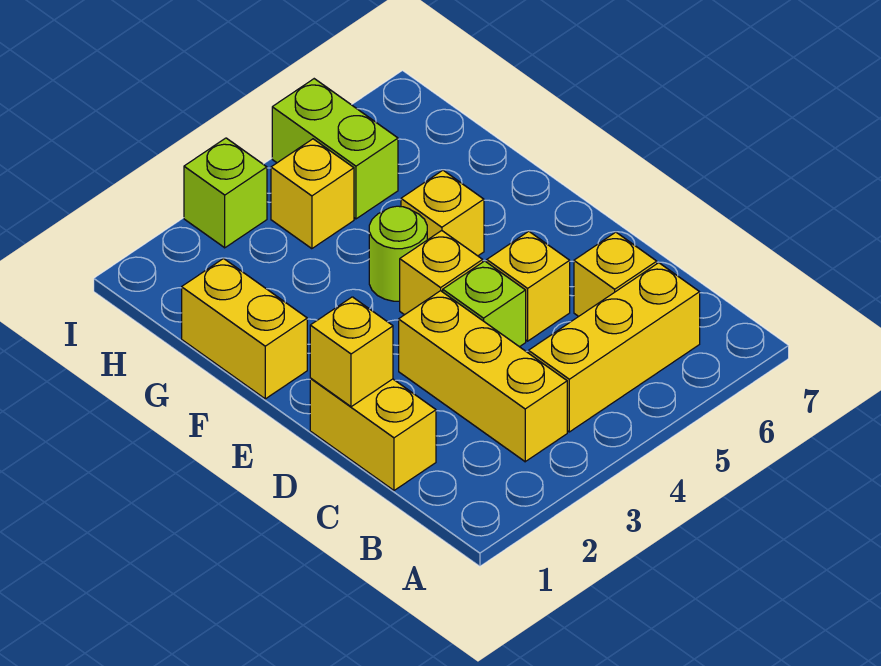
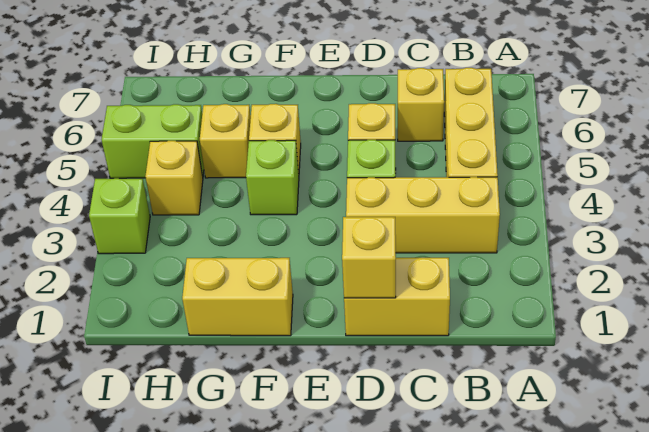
yellow 1x1 brick [400,231,483,315] -> yellow 1x1 brick moved to [200,104,251,178]
lime 1x1 round brick [369,206,427,301] -> lime 1x1 brick [246,140,299,215]

